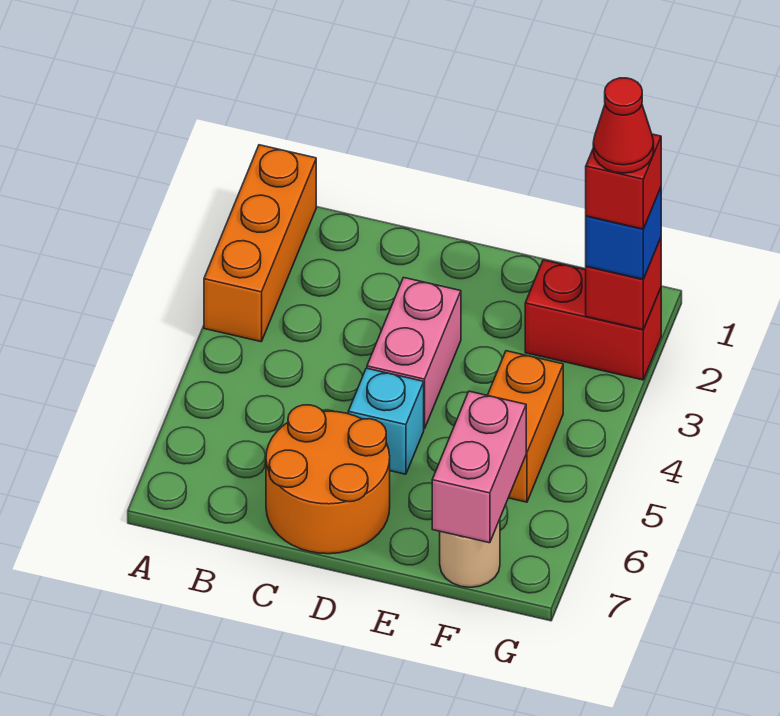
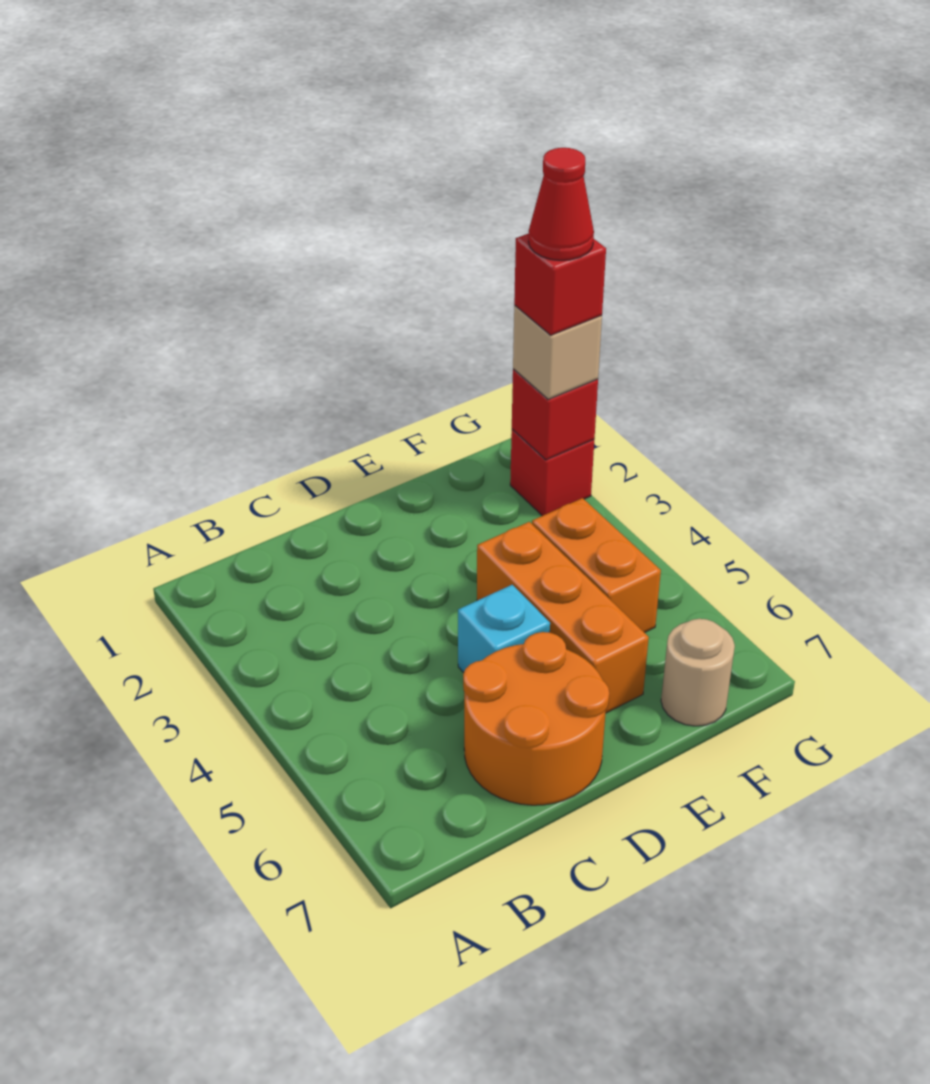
orange 1x3 brick [204,145,316,342] -> orange 1x3 brick moved to [477,522,649,713]
pink 1x2 brick [367,277,461,429] -> none
red 1x2 brick [525,260,661,380] -> red 1x1 brick [510,429,594,516]
pink 1x2 brick [432,391,526,543] -> none
blue 1x1 brick [586,188,661,279] -> tan 1x1 brick [513,306,602,399]

